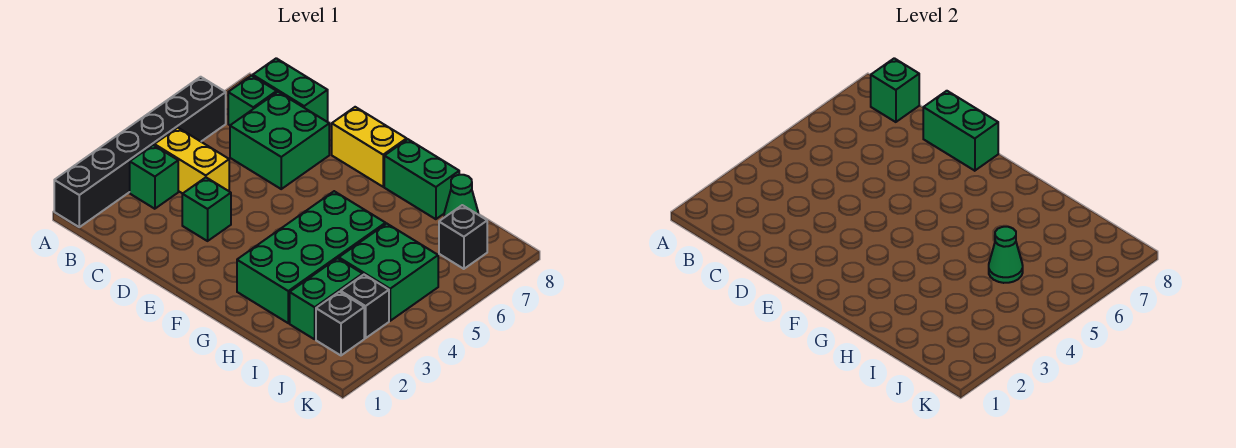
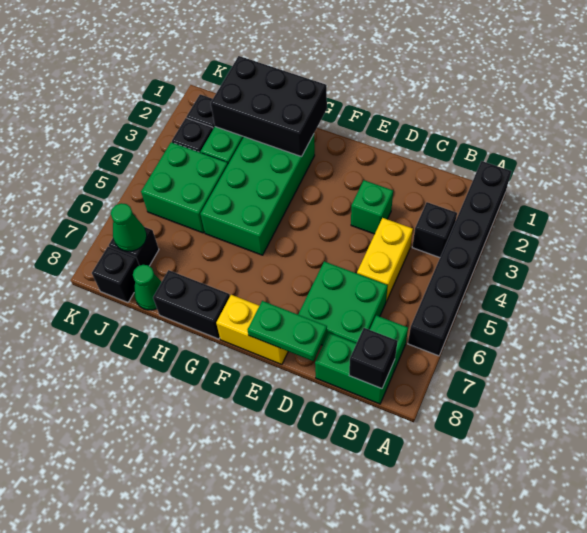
green 1x1 brick [130,145,178,209] -> black 1x1 brick [412,202,457,258]
yellow 1x2 brick [154,128,229,194] -> yellow 1x2 brick turned to [357,218,413,302]
green 1x1 brick [871,58,919,122] -> black 1x1 brick [349,328,398,389]
green 1x2 brick [923,91,998,171] -> green 1x2 plate [248,301,327,361]
none -> black 2x3 brick [211,56,327,157]
green 1x2 brick [384,139,459,219] -> black 1x2 brick [153,270,230,339]
green 1x1 cone [989,227,1023,283] -> green 1x1 cone moved to [111,203,147,251]
none -> black 1x1 brick [92,247,139,302]

